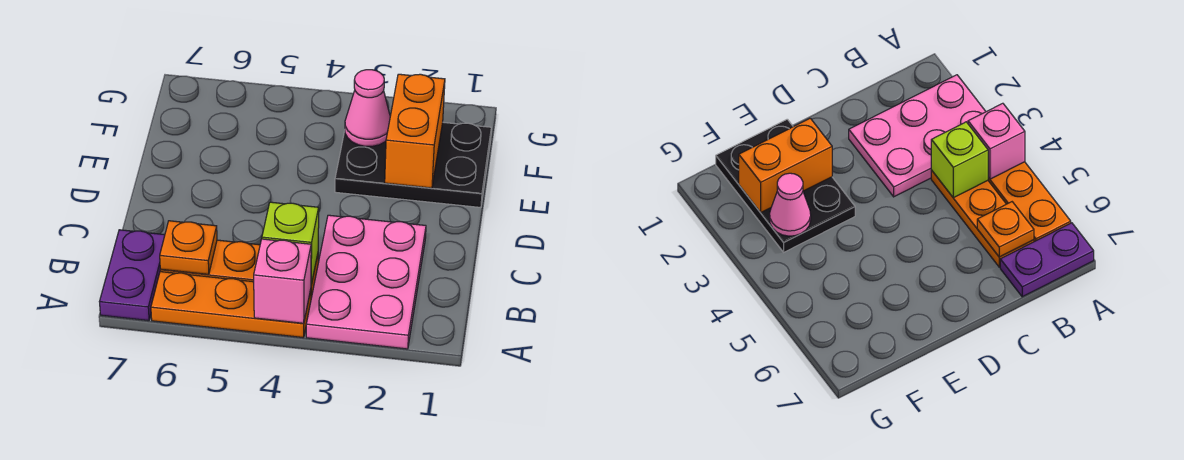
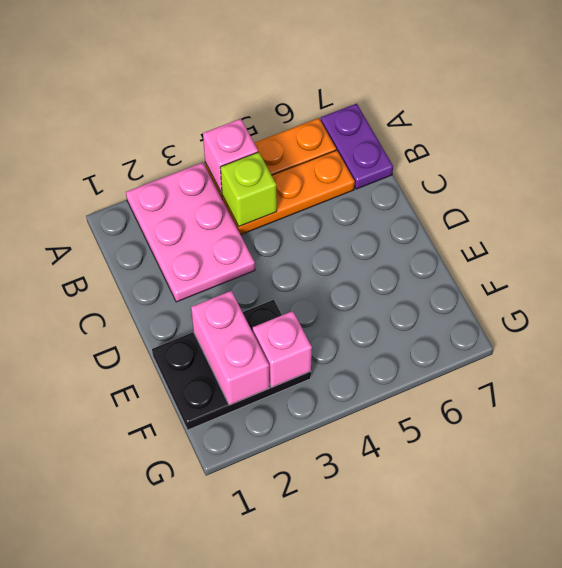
orange 1x1 plate [160,221,217,275] -> none
orange 1x2 brick [385,74,445,188] -> pink 1x2 brick [191,291,269,405]
pink 1x1 cone [345,70,390,146] -> pink 1x1 brick [253,311,312,388]

